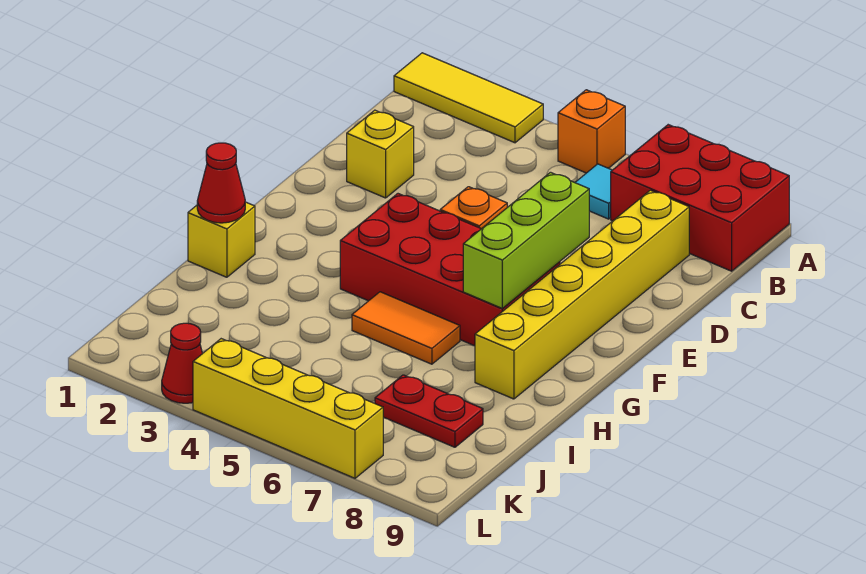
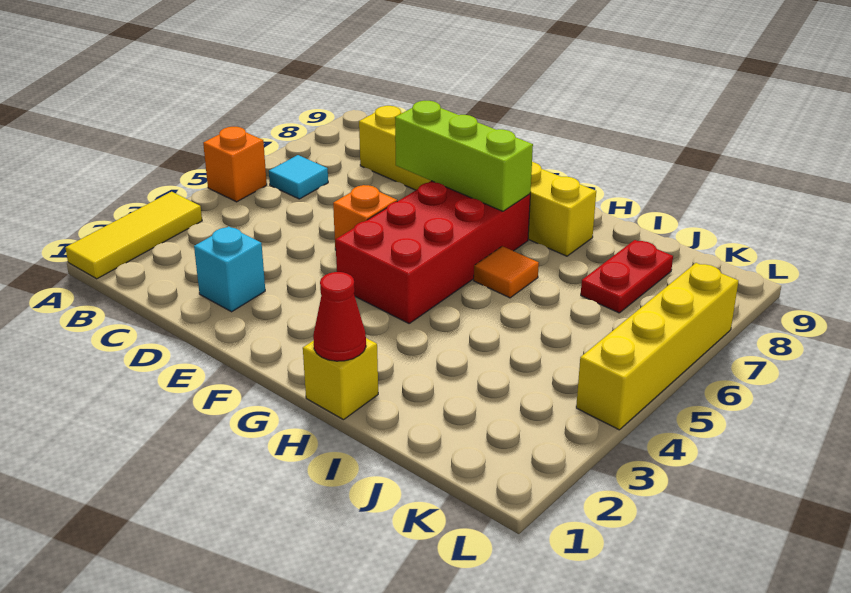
red 2x3 brick [611,125,789,271] -> none
yellow 1x1 brick [347,110,414,198] -> cyan 1x1 brick [194,226,265,312]
orange 1x2 tile [352,292,460,364] -> orange 1x1 tile [474,246,539,298]
red 1x1 cone [162,323,203,403] -> none

